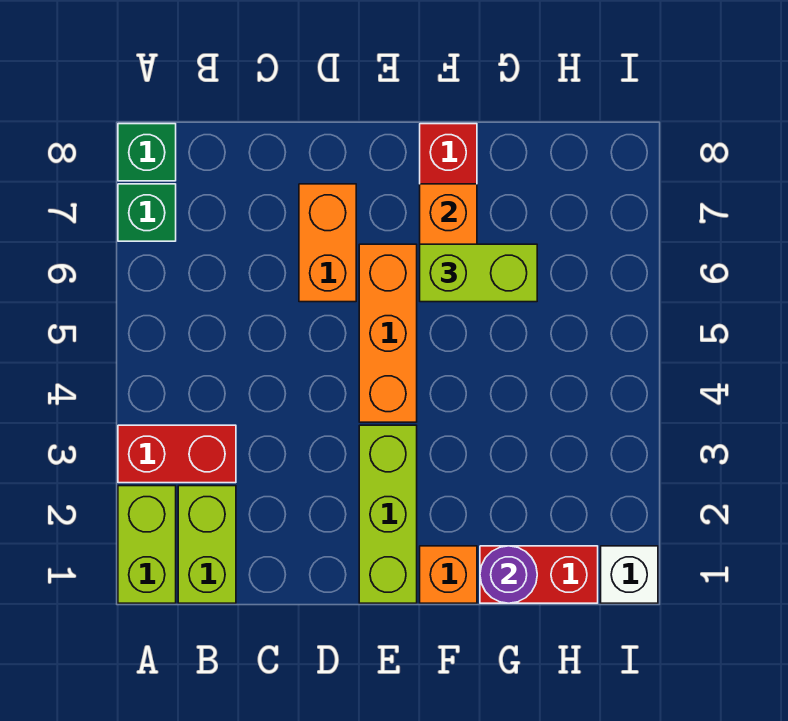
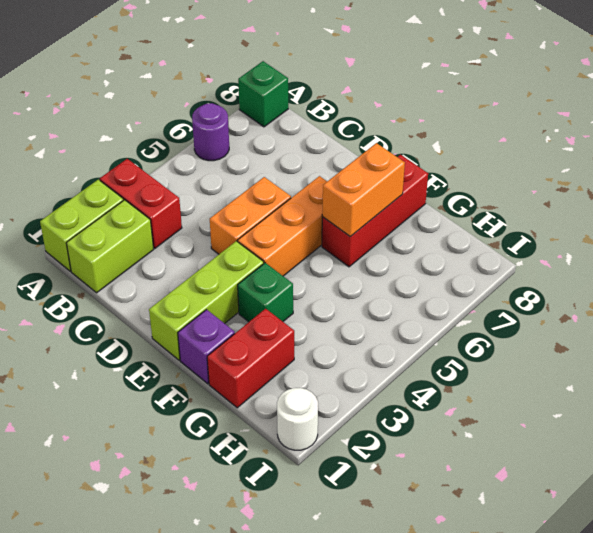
green 1x1 brick [118,184,176,241] -> green 1x1 brick moved to [238,263,293,322]
orange 1x2 brick [299,184,356,302] -> orange 1x2 brick moved to [210,177,291,254]
orange 1x1 brick [420,546,477,603] -> purple 1x1 brick [178,310,235,384]
lime 1x2 brick [420,244,537,302] -> none
red 1x2 brick [480,546,598,603] -> red 1x2 brick turned to [207,309,294,408]
purple 1x1 round brick [480,546,537,603] -> purple 1x1 round brick moved to [192,103,229,161]
white 1x1 brick [601,546,658,603] -> white 1x1 round brick [277,388,318,450]

